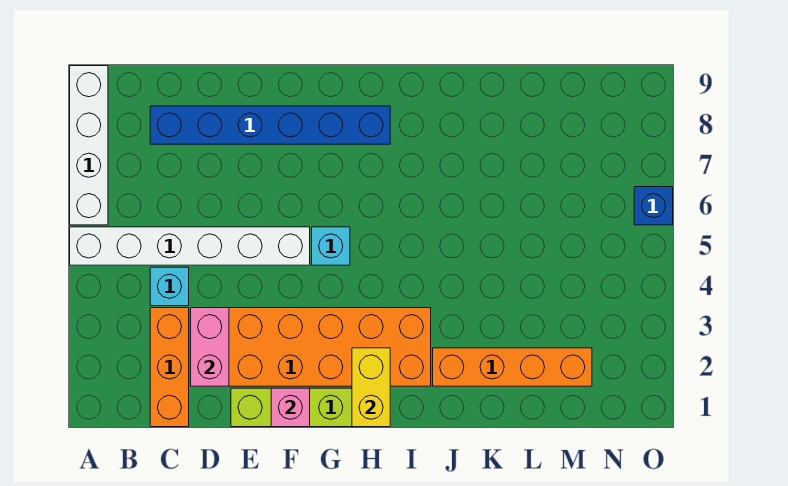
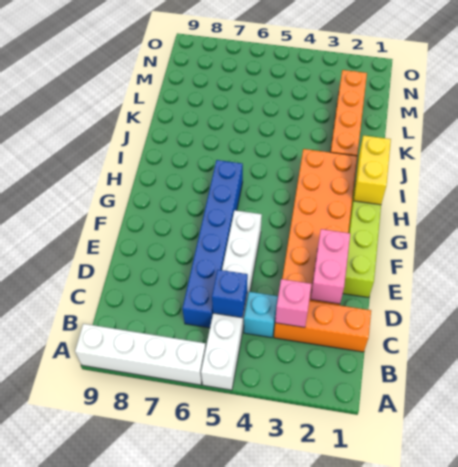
blue 1x6 brick [150,106,390,144] -> blue 1x6 brick moved to [182,160,243,328]
pink 1x2 brick [191,308,229,386] -> pink 1x2 brick turned to [311,229,350,304]
pink 1x1 brick [271,388,310,427] -> pink 1x1 brick moved to [275,279,312,327]
cyan 1x1 brick [312,227,350,265] -> none
yellow 1x2 brick [352,348,390,427] -> yellow 1x2 brick turned to [354,135,391,205]
blue 1x1 brick [634,187,673,225] -> blue 1x1 brick moved to [212,270,248,318]

